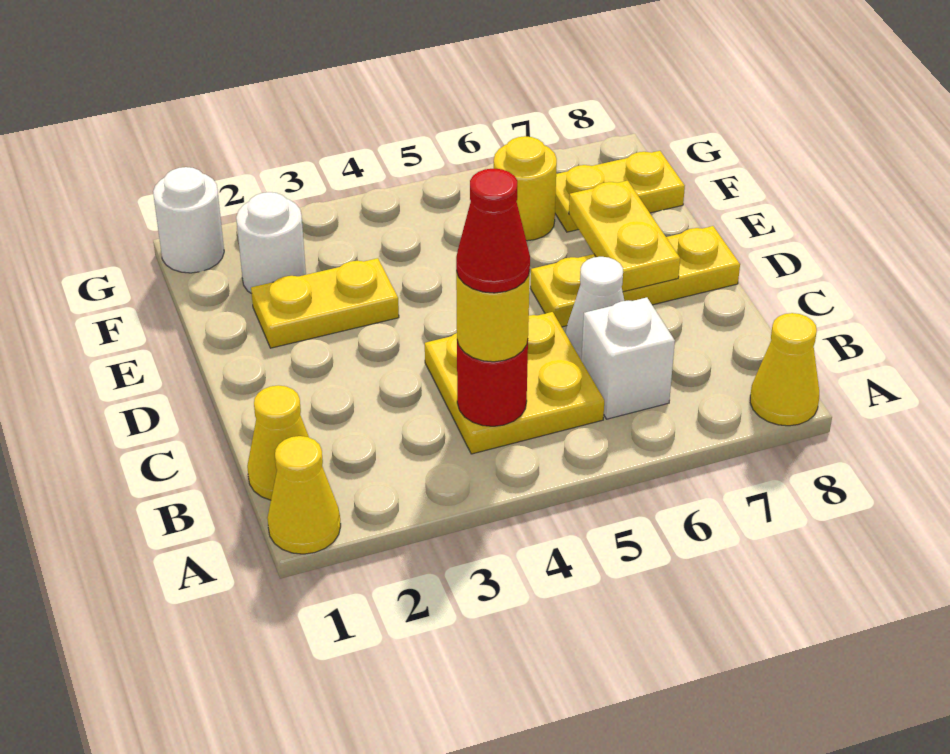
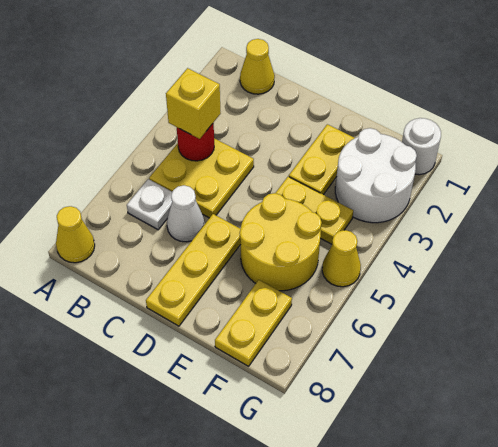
yellow 1x1 cone [267,436,341,554] -> yellow 1x1 cone moved to [322,230,361,287]
yellow 1x1 round brick [456,271,530,362] -> yellow 1x1 brick [166,68,221,139]
red 1x1 cone [456,168,530,293] -> none
white 1x1 brick [582,297,675,419] -> white 1x1 plate [127,179,172,230]
yellow 1x2 plate [569,181,680,292] -> yellow 1x2 plate moved to [276,177,353,244]
white 1x1 round brick [236,192,306,294] -> white 2x2 round brick [335,128,417,223]
yellow 1x1 round brick [494,136,557,241] -> yellow 2x2 round brick [240,193,322,291]

